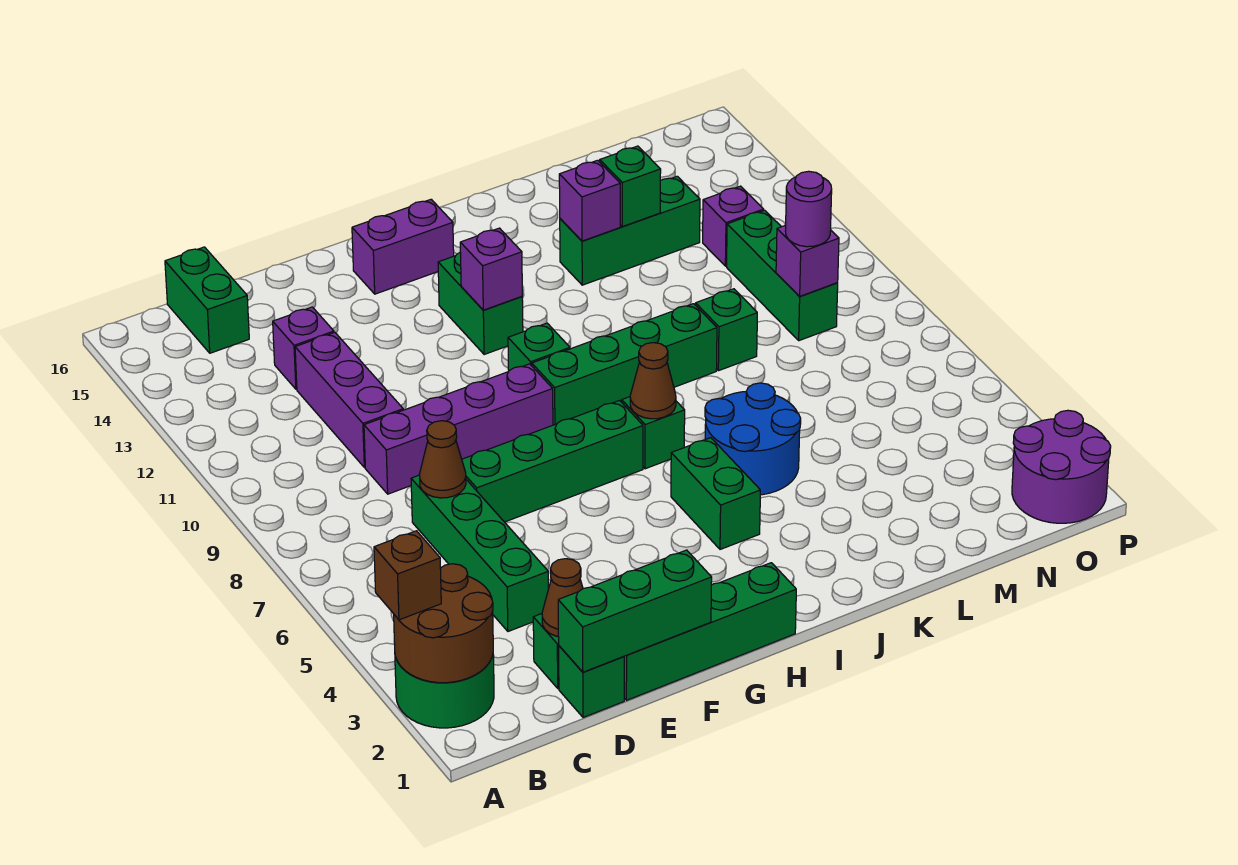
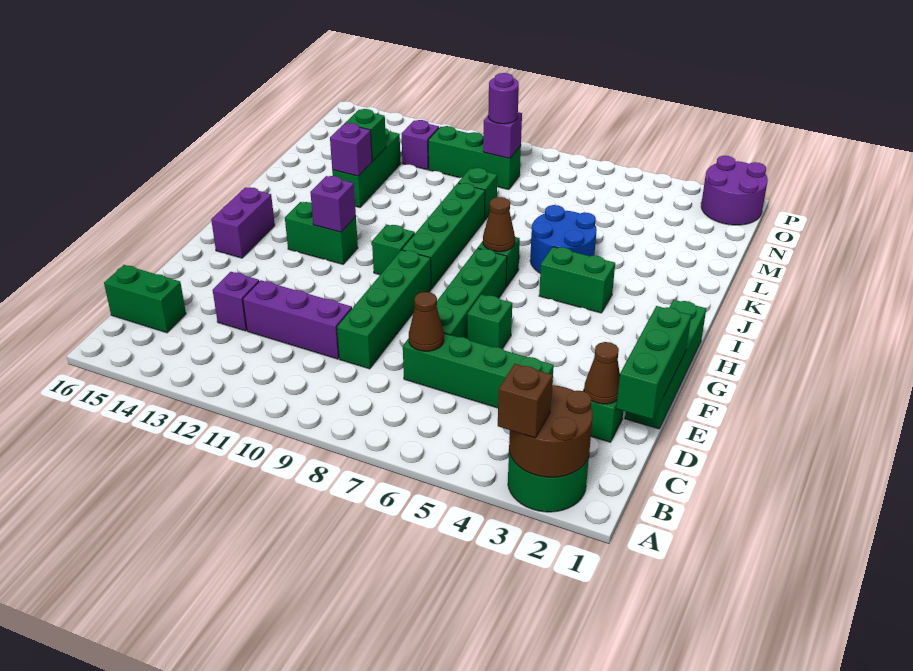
green 1x1 brick [559,646,624,718] -> green 1x1 brick moved to [467,294,512,349]
purple 1x4 brick [364,364,553,494] -> green 1x4 brick [337,250,431,369]

